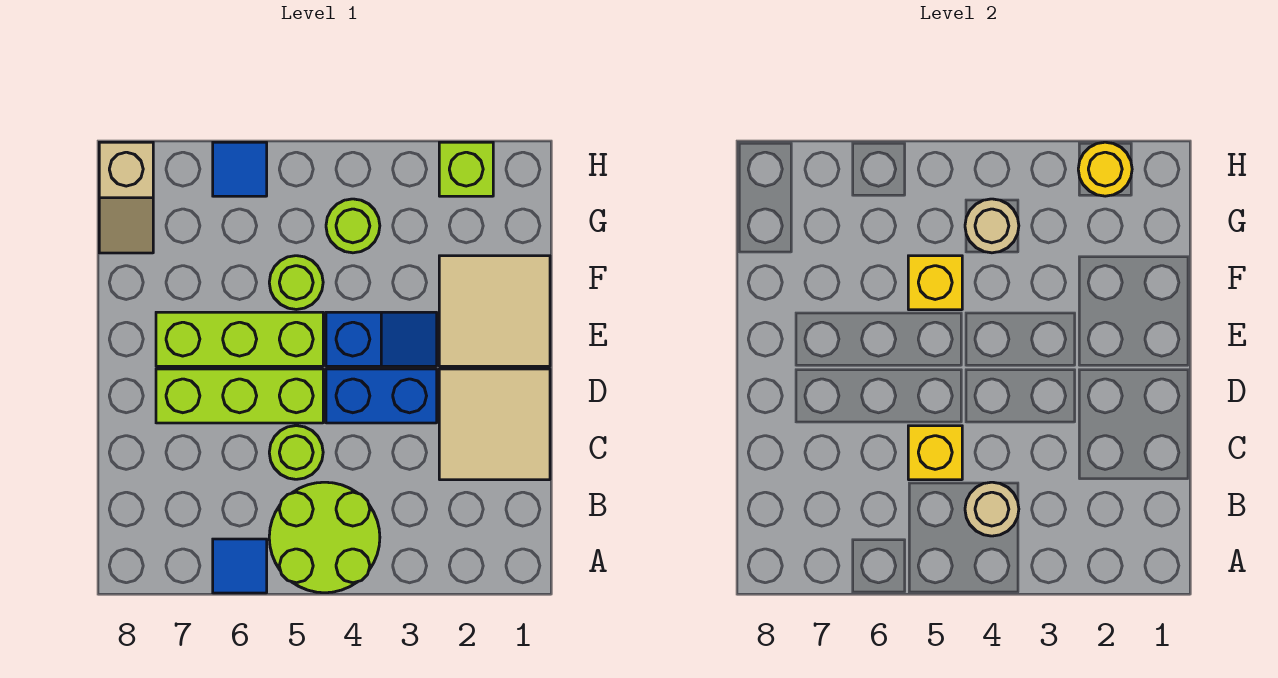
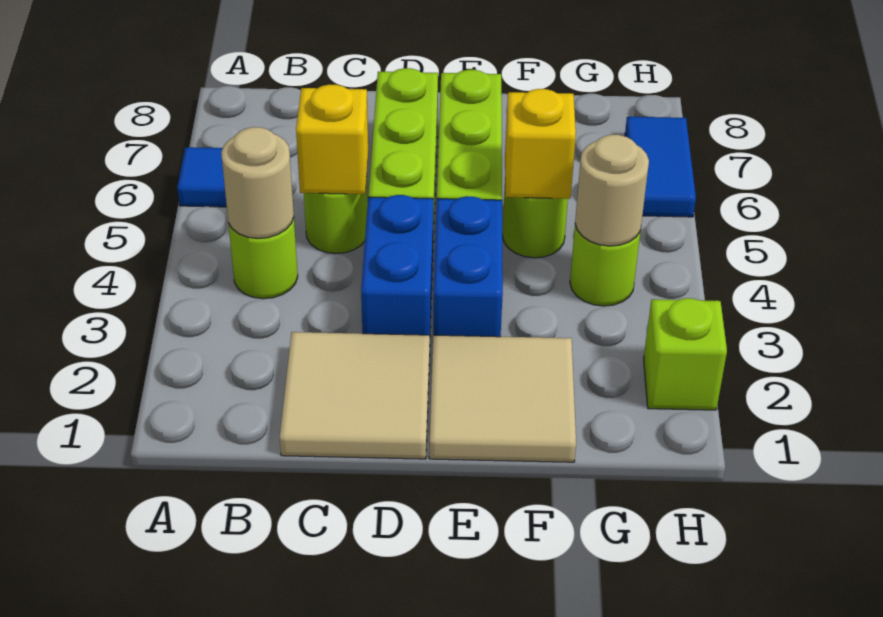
lime 2x2 round brick [269,482,380,593] -> lime 1x1 round brick [228,218,298,299]
blue 1x2 slope [326,312,437,366] -> blue 1x2 brick [433,196,503,337]
tan 1x2 slope [99,142,153,253] -> none
yellow 1x1 round brick [1078,142,1132,196] -> none
blue 1x1 tile [213,142,267,196] -> blue 1x2 tile [625,117,696,217]

